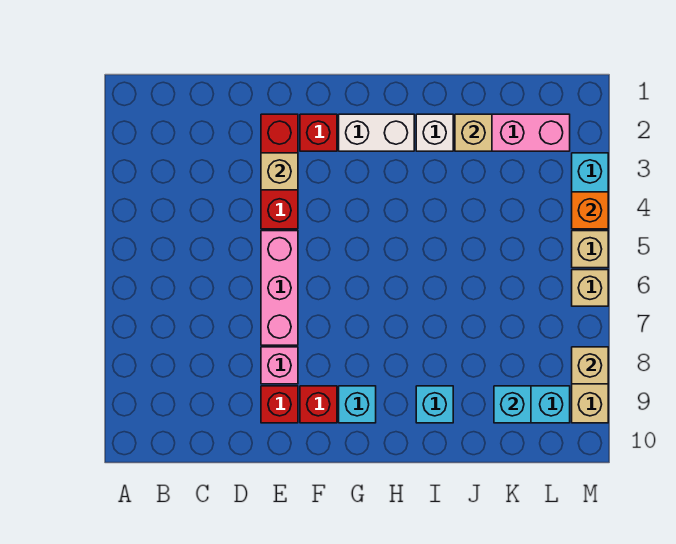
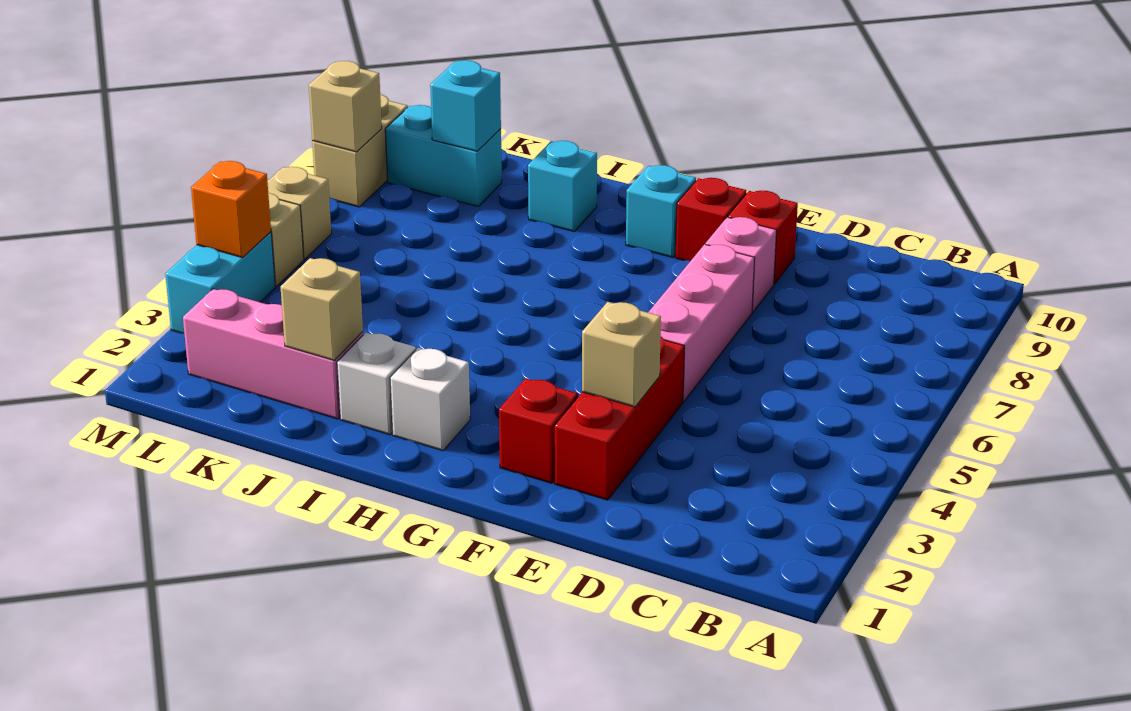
white 1x2 brick [339,114,414,151] -> white 1x1 brick [390,348,470,451]

